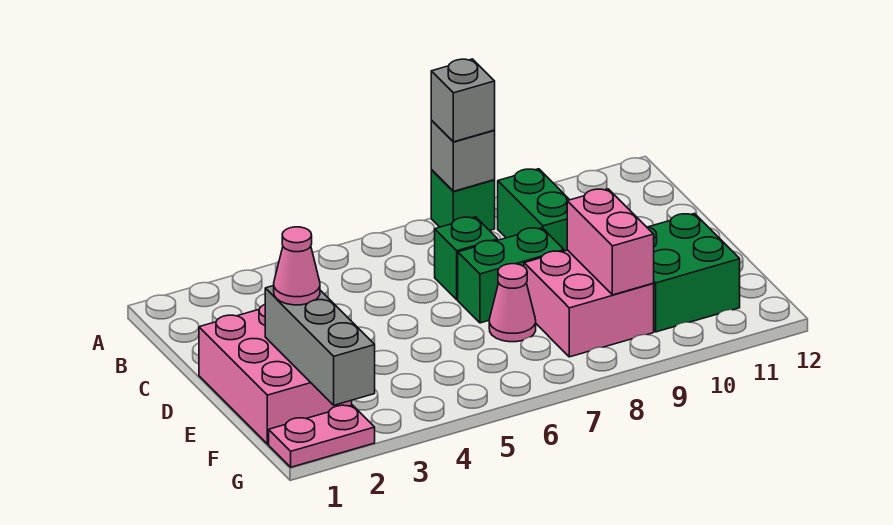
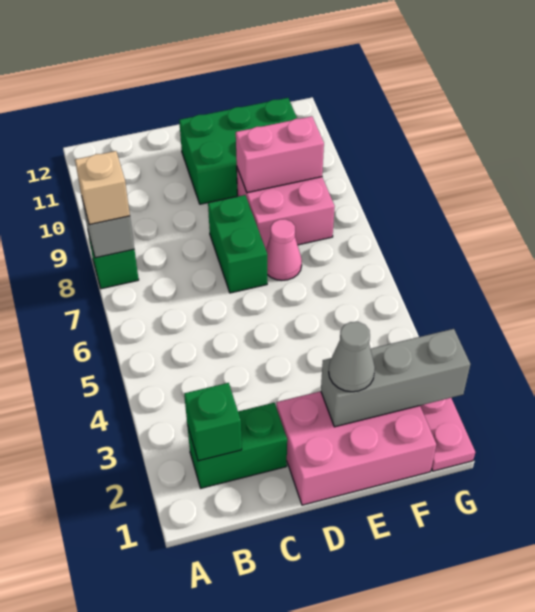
grey 1x1 brick [431,59,495,142] -> tan 1x1 brick [75,151,130,225]
green 1x2 brick [498,169,569,251] -> green 1x2 brick moved to [187,403,287,488]
green 1x1 brick [435,217,498,300] -> green 1x1 brick moved to [184,383,242,461]
pink 1x1 cone [274,227,320,305] -> grey 1x1 cone [329,322,375,392]
green 2x2 brick [647,214,740,332] -> green 2x3 brick [179,98,297,204]

